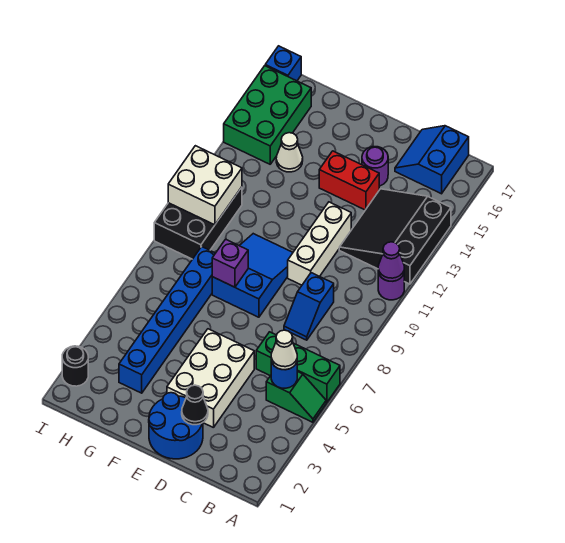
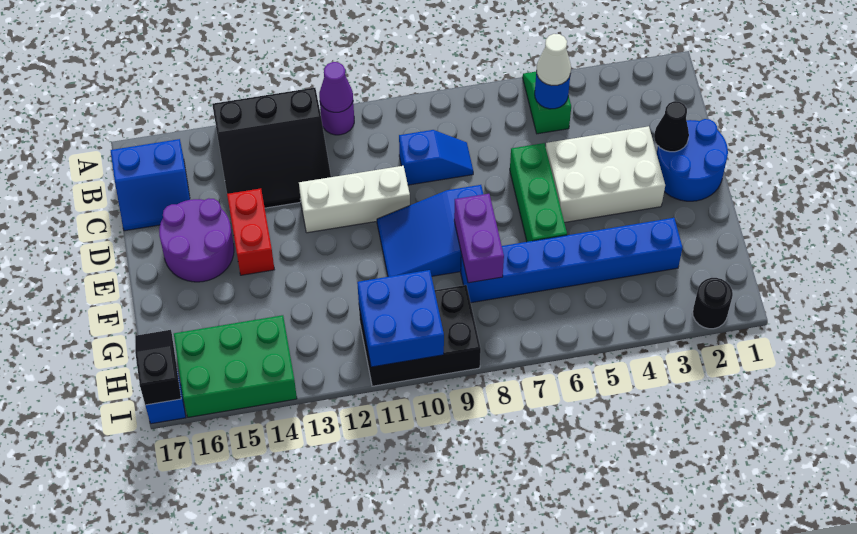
green 1x3 brick [256,332,340,403] -> green 1x3 brick moved to [510,143,567,242]
purple 1x1 round brick [362,147,388,186] -> purple 2x2 round brick [159,198,234,282]
purple 1x1 brick [212,239,248,287] -> purple 1x2 brick [454,194,504,283]
white 1x1 cone [276,133,303,172] -> none
white 2x2 brick [168,146,242,225] -> blue 2x2 brick [357,270,444,367]
none -> black 1x2 slope [135,330,181,405]

